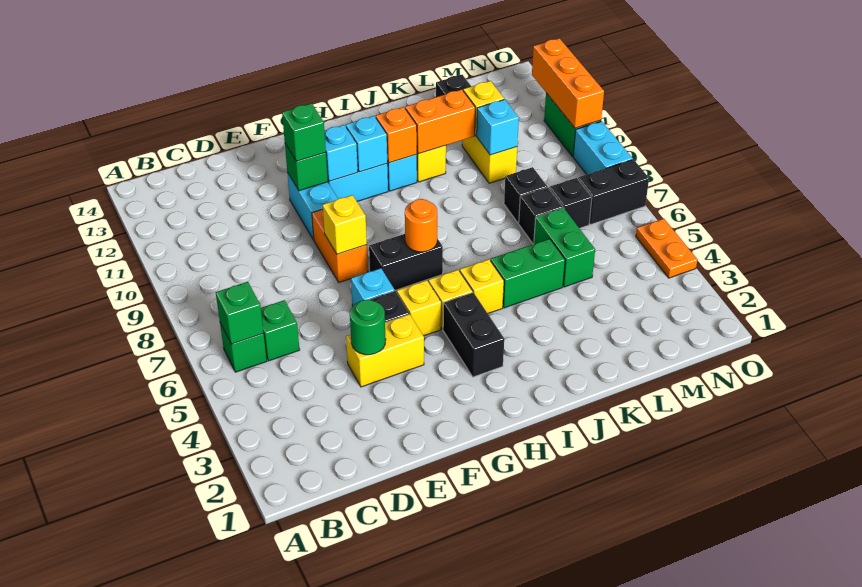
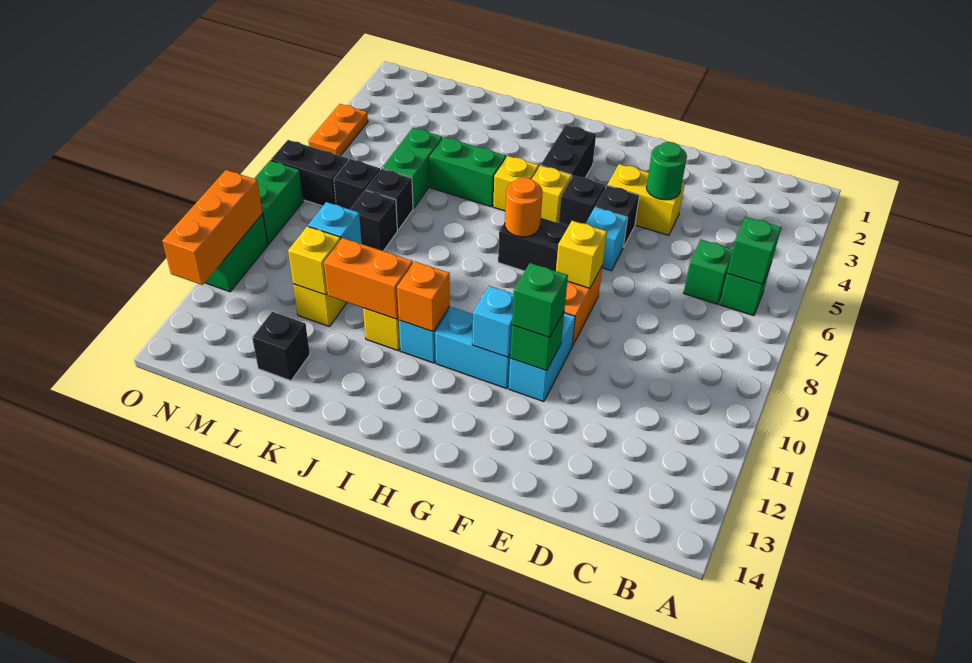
yellow 1x1 brick [397,280,441,336] -> black 1x1 brick [559,175,605,226]
cyan 1x1 brick [346,116,388,172] -> none
cyan 1x2 brick [573,121,633,174] -> green 1x2 brick [254,160,304,244]

